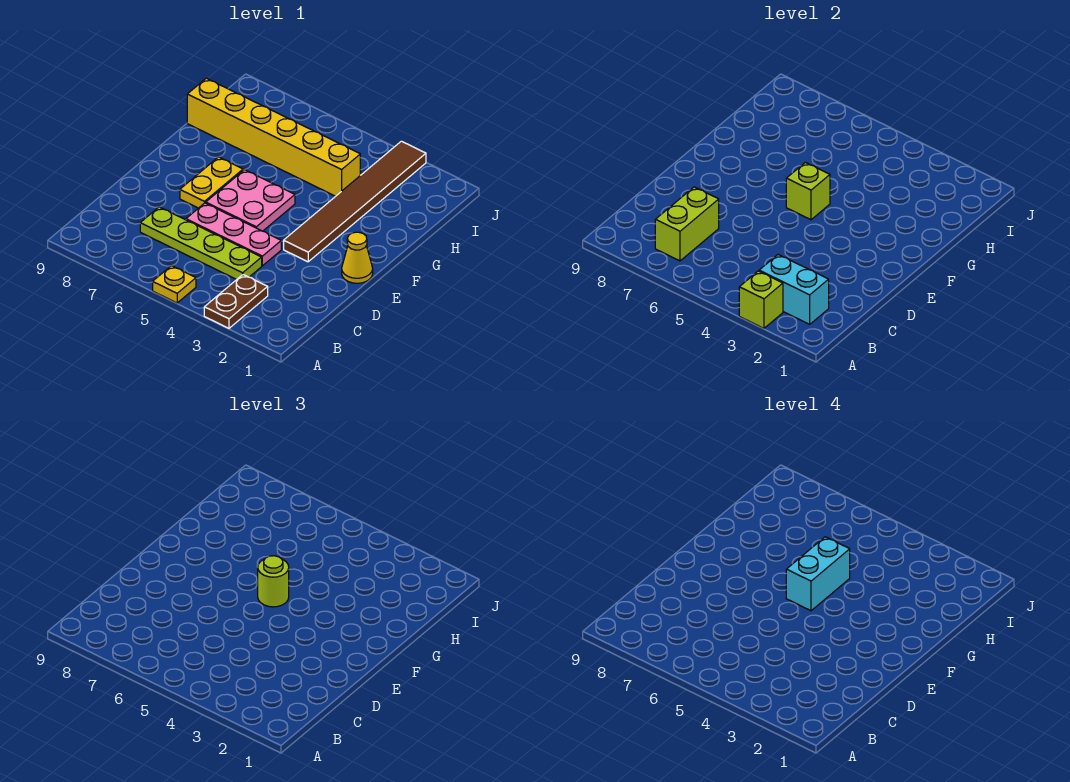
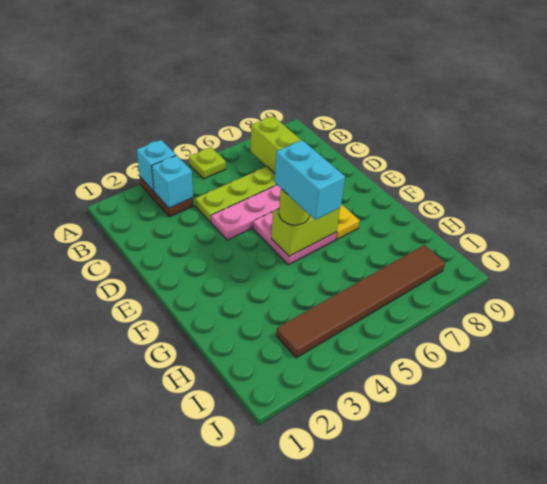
lime 1x1 brick [739,271,783,328] -> cyan 1x1 brick [137,140,176,191]
yellow 1x1 plate [153,266,196,303] -> lime 1x1 plate [189,147,226,179]
cyan 1x2 brick [759,255,829,324] -> cyan 1x1 brick [152,155,193,208]
yellow 1x1 cone [342,232,373,283] -> none
brown 1x6 tile [284,141,426,262] -> brown 1x6 tile turned to [276,245,445,358]
lime 1x1 brick [786,162,830,220] -> lime 1x2 brick [271,208,340,256]
yellow 1x6 brick [187,78,360,196] -> none

